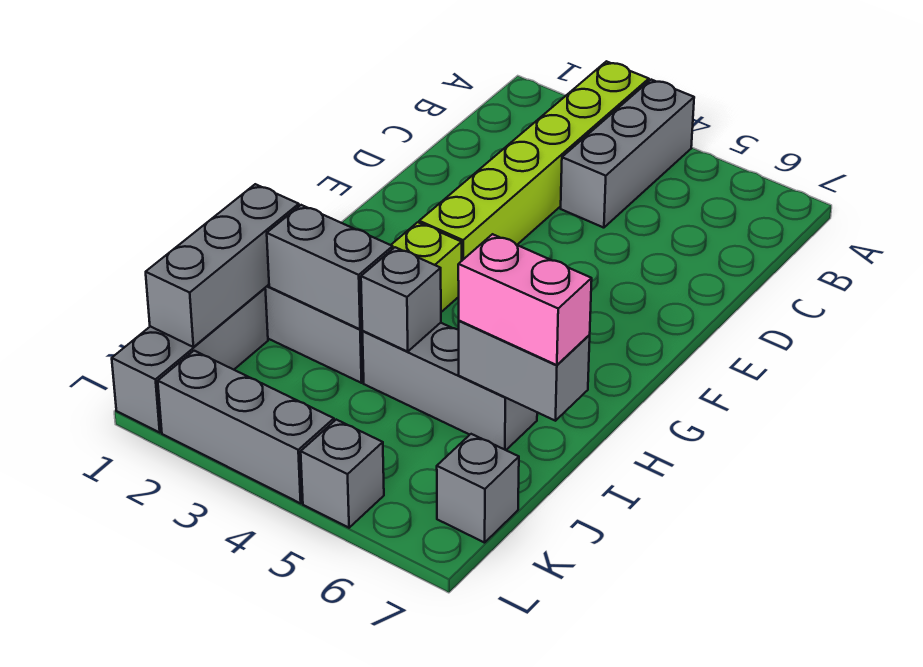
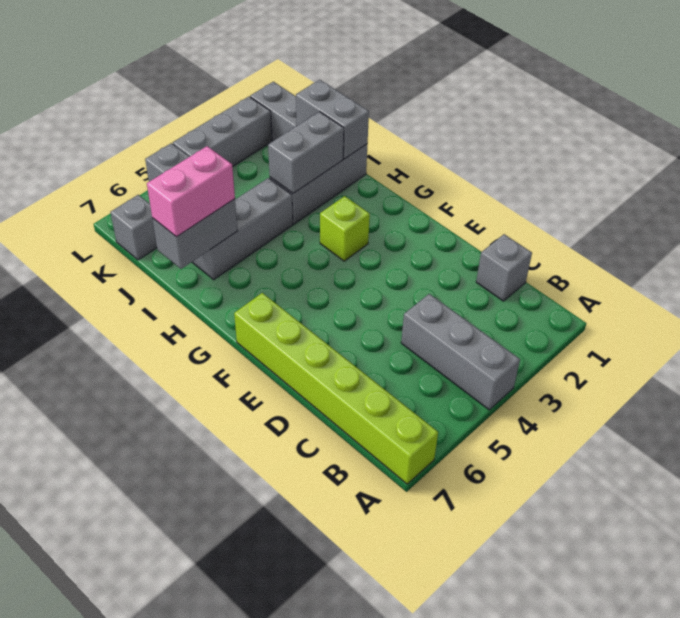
lime 1x6 brick [419,61,649,260] -> lime 1x6 brick moved to [234,293,438,484]
grey 1x3 brick [146,184,299,347] -> grey 1x2 brick [296,80,369,159]
grey 1x1 brick [361,247,441,352] -> grey 1x1 brick moved to [476,234,532,301]

